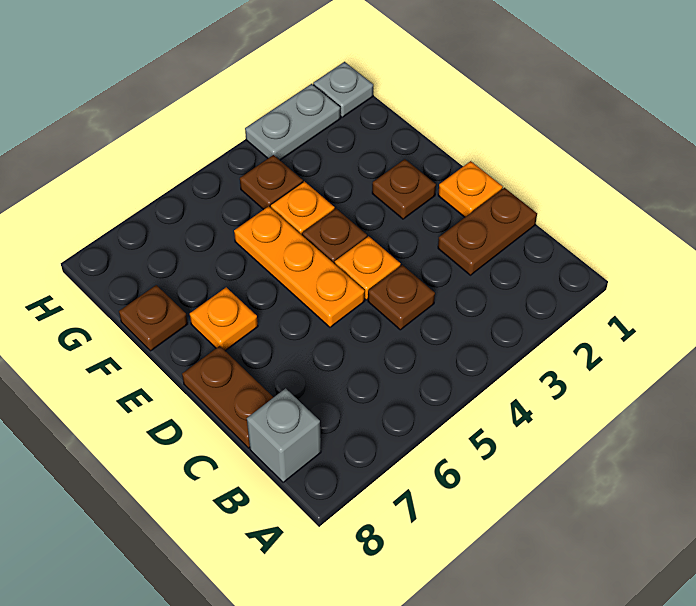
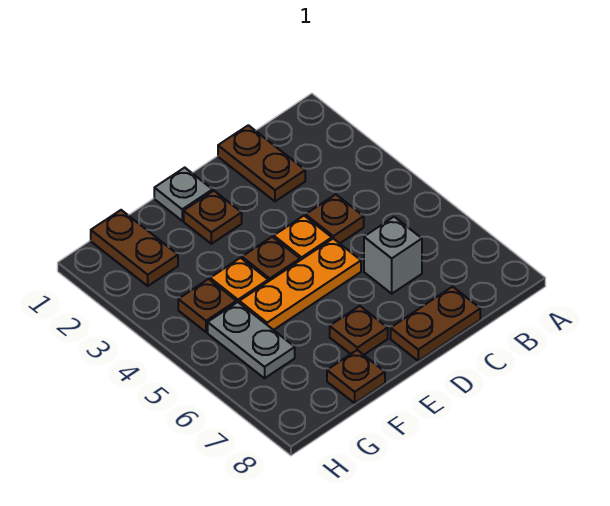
grey 1x1 brick [247,388,321,483] -> grey 1x1 brick moved to [364,217,422,294]
orange 1x1 plate [438,161,503,217] -> none
orange 1x1 plate [190,287,258,351] -> brown 1x1 plate [330,306,388,355]
none -> brown 1x2 plate [91,210,178,286]
grey 1x1 plate [313,62,373,117] -> grey 1x1 plate moved to [154,168,212,221]
grey 1x2 plate [245,84,341,160] -> grey 1x2 plate moved to [208,302,295,378]

